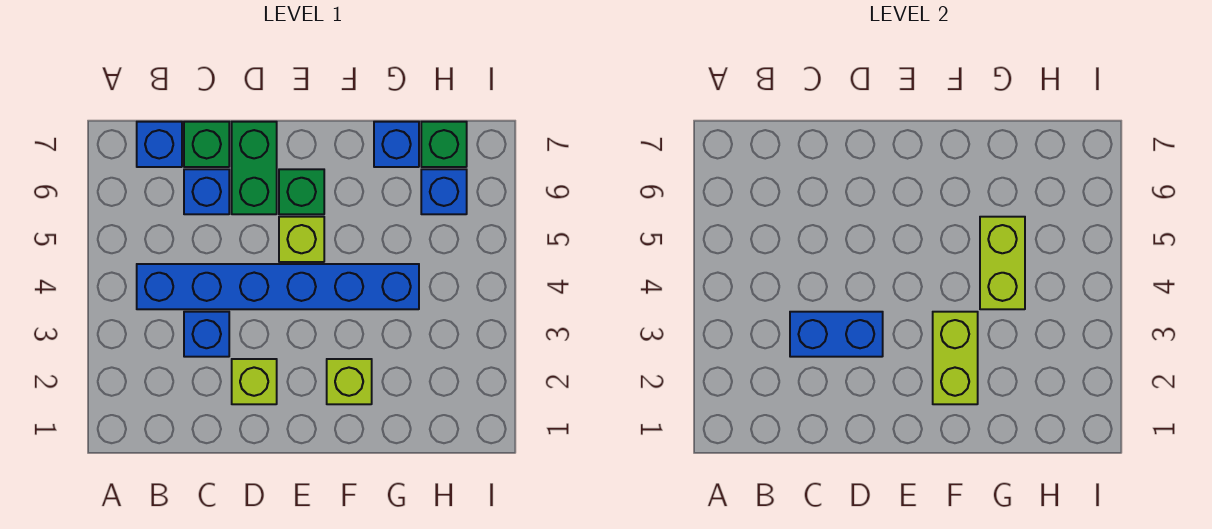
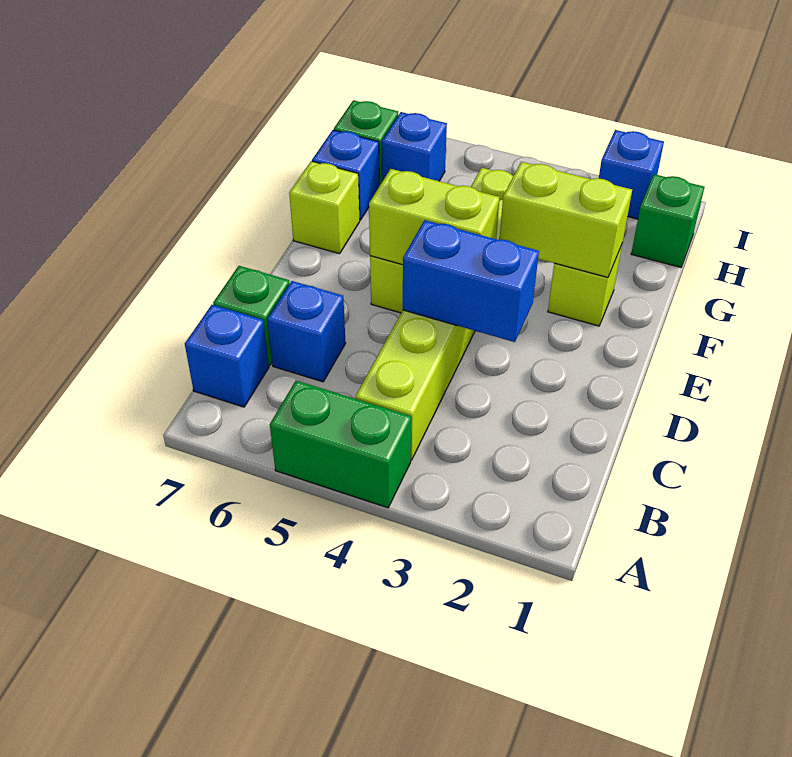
blue 1x6 brick [137,264,419,309] -> lime 1x6 brick [355,168,513,460]
blue 1x1 brick [184,312,229,357] -> blue 1x1 brick moved to [599,130,664,219]
blue 1x2 brick [790,312,883,357] -> blue 1x2 brick turned to [403,220,539,342]
lime 1x1 brick [232,359,277,404] -> lime 1x1 brick moved to [289,161,360,254]
green 1x2 brick [232,122,277,214] -> green 1x2 brick moved to [270,381,411,508]
green 1x1 brick [279,169,324,214] -> green 1x1 brick moved to [631,174,704,267]
lime 1x2 brick [980,217,1025,309] -> lime 1x2 brick moved to [369,169,499,265]

